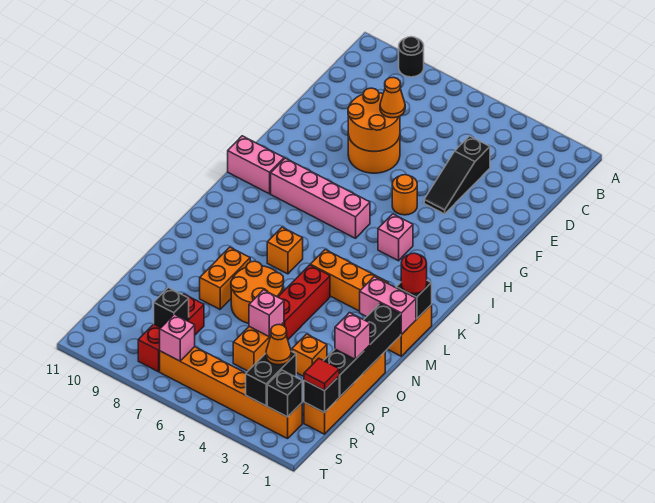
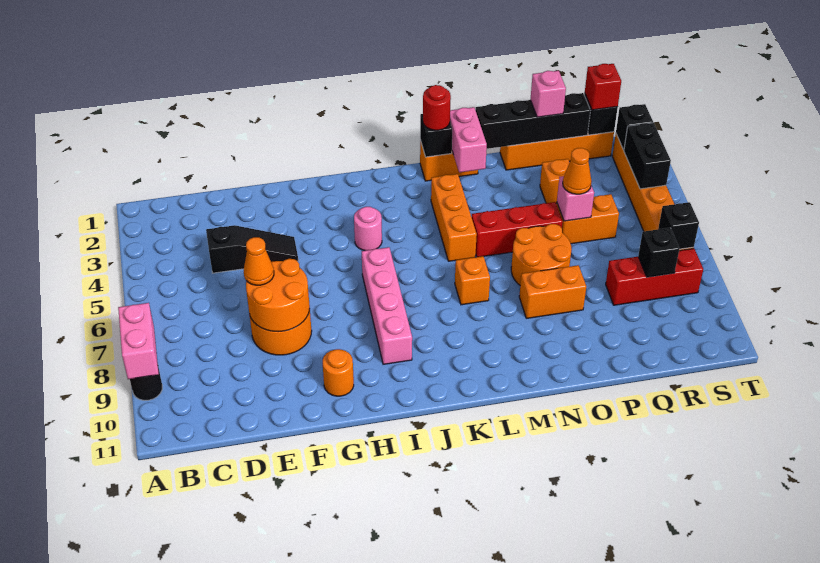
orange 1x1 round brick [392,175,417,215] -> orange 1x1 round brick moved to [323,349,354,396]
pink 1x1 brick [378,214,413,261] -> pink 1x1 round brick [354,207,382,251]
pink 1x2 brick [228,136,284,194] -> pink 1x2 brick moved to [118,303,159,379]
red 1x1 tile [304,358,339,391] -> red 1x1 brick [585,64,621,110]
black 1x2 brick [246,351,296,406] -> black 1x2 brick turned to [624,123,671,189]
orange 1x1 cone [266,324,291,365] -> orange 1x1 cone moved to [563,148,592,194]
pink 1x1 brick [160,314,195,361] -> black 1x1 brick [658,202,699,249]

